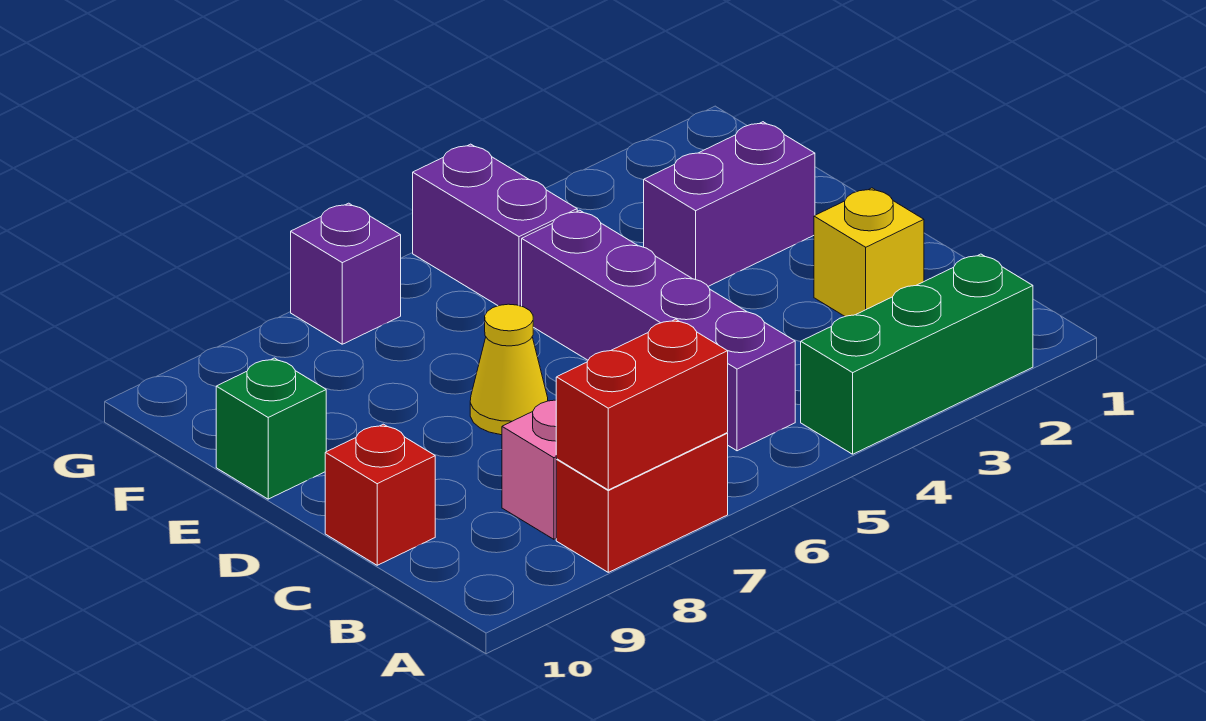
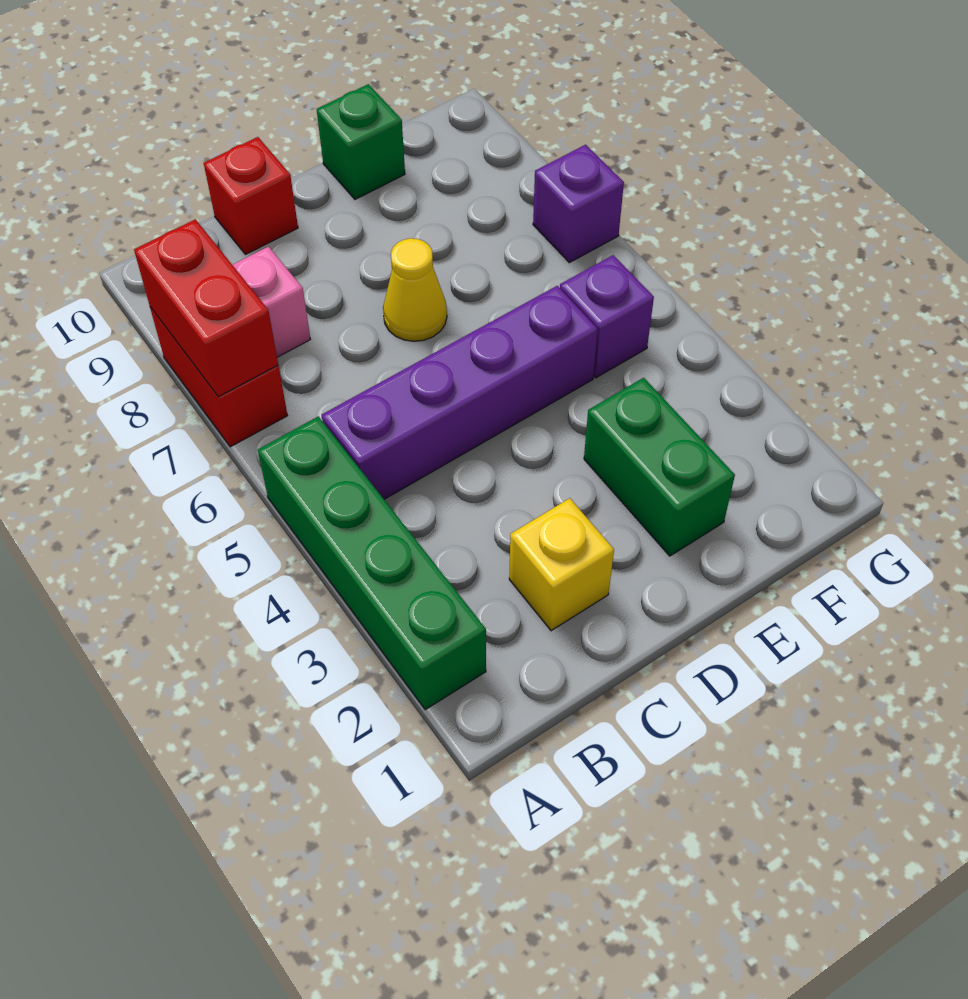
green 1x3 brick [801,254,1033,454] -> green 1x4 brick [258,416,486,710]
purple 1x2 brick [644,122,815,286] -> green 1x2 brick [584,378,735,556]
purple 1x2 brick [413,144,577,306] -> purple 1x1 brick [560,255,654,378]

